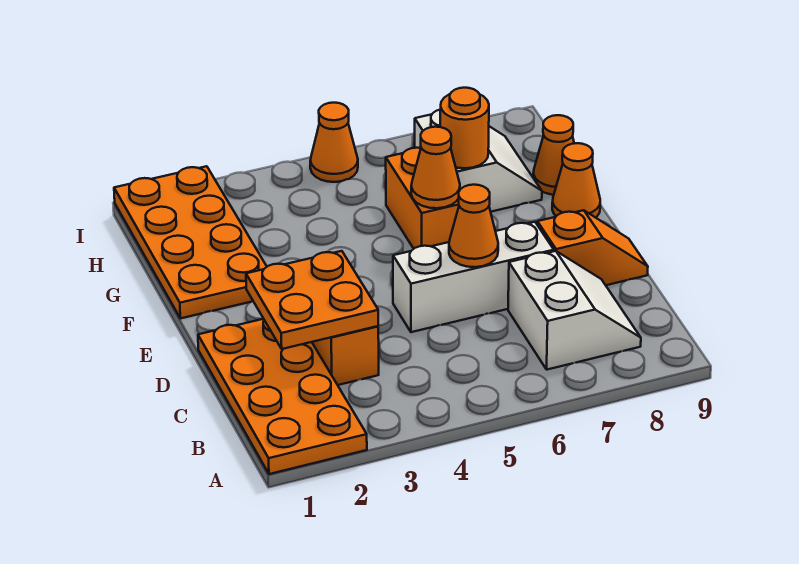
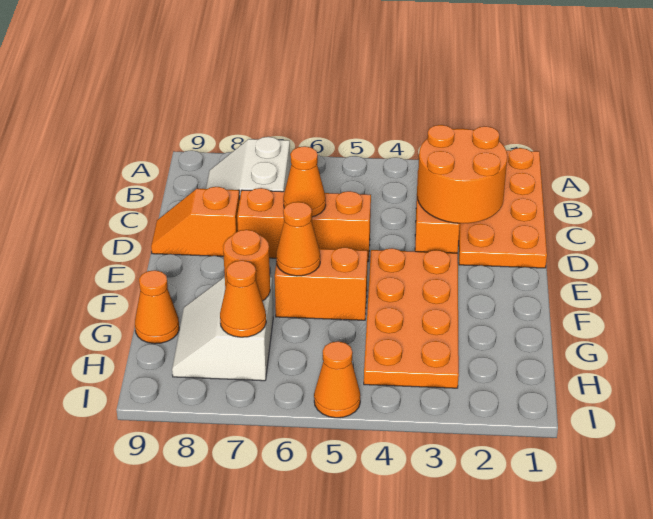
orange 2x2 plate [246,251,378,349] -> orange 2x2 round brick [417,125,507,223]
white 1x3 brick [393,222,554,332] -> orange 1x3 brick [237,188,371,262]
orange 2x4 plate [114,166,267,318] -> orange 2x4 plate moved to [364,248,459,388]
orange 1x2 brick [386,148,459,249] -> orange 1x2 brick turned to [275,247,368,320]
orange 1x1 cone [552,143,600,218] -> orange 1x1 cone moved to [220,260,266,337]

